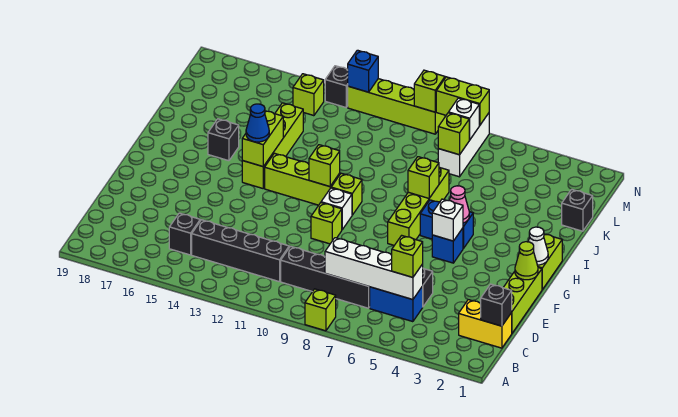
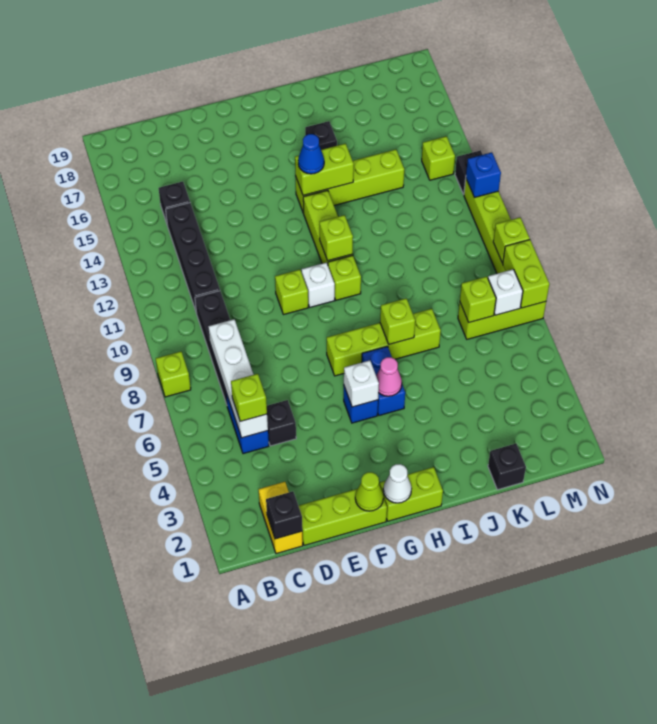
white 1x3 brick [438,113,489,177] -> lime 1x3 brick [458,302,546,339]

